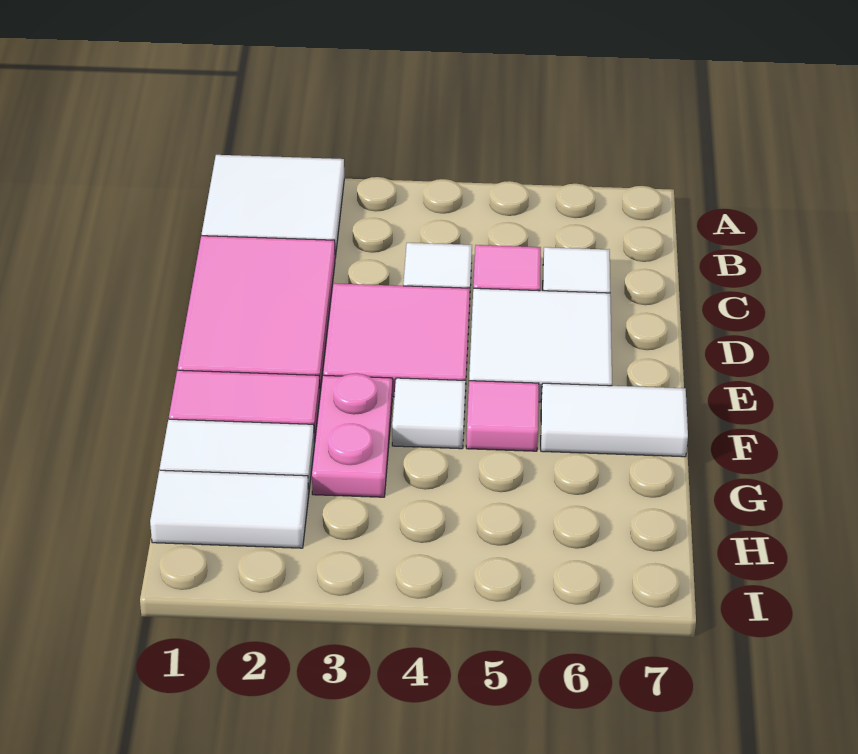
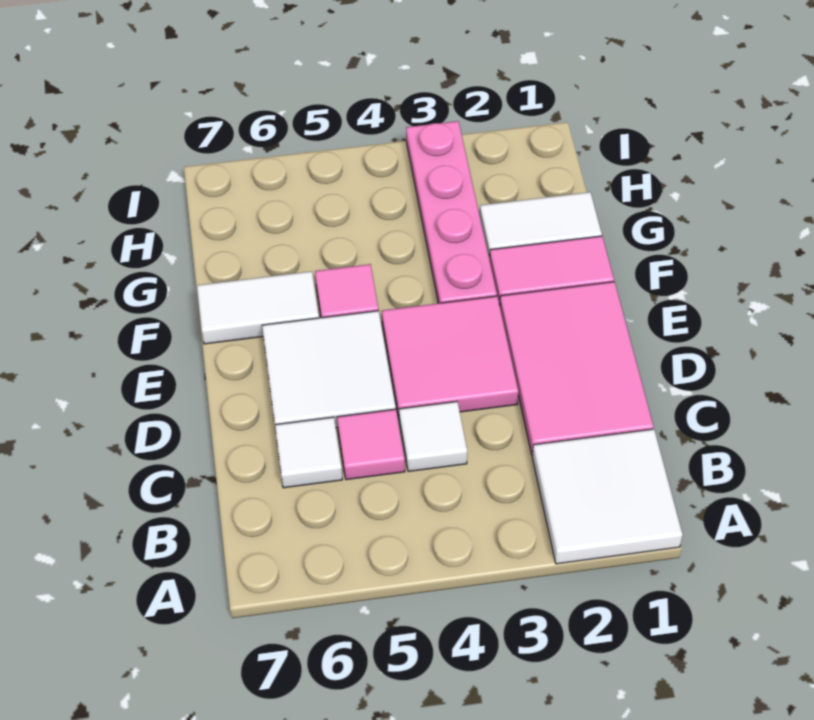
pink 1x2 plate [312,373,392,497] -> pink 1x4 plate [406,121,497,303]
white 1x1 tile [392,378,466,449] -> none
white 1x2 tile [150,470,309,548] -> none

